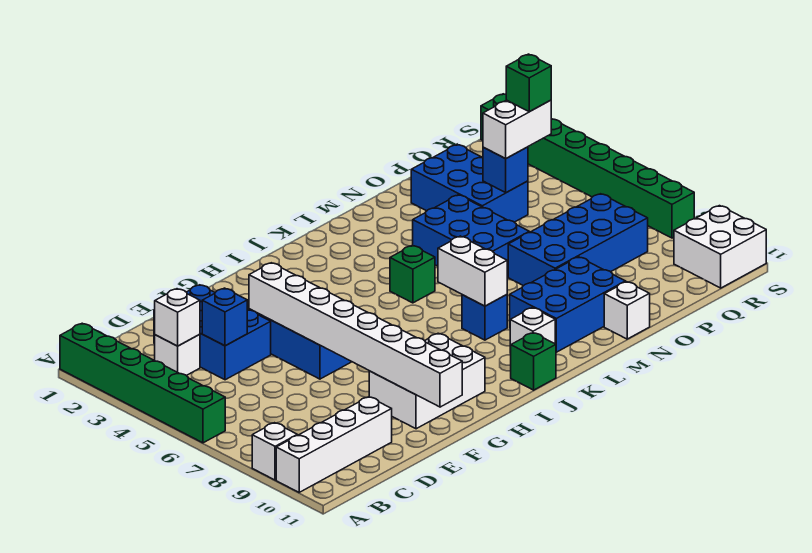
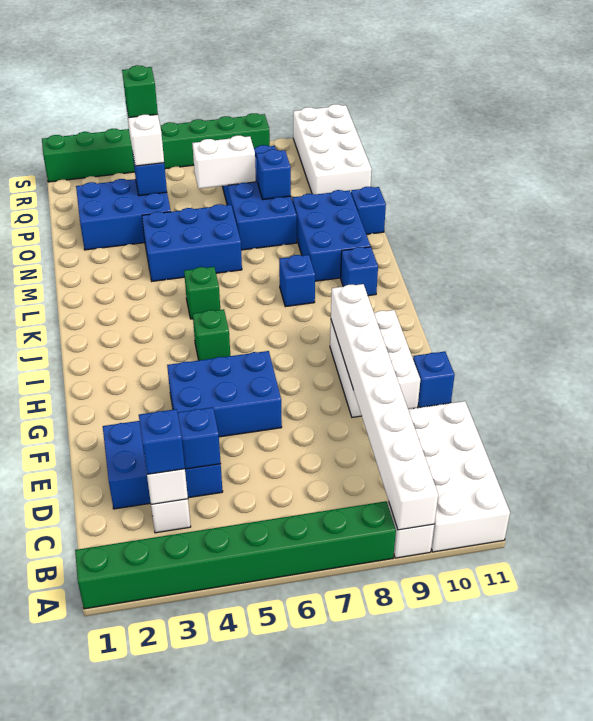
green 1x6 brick [60,323,225,443] -> green 1x8 brick [75,501,396,609]
white 1x4 brick [276,397,392,492] -> white 2x4 brick [408,401,510,552]
none -> blue 1x1 brick [139,409,185,474]
white 1x8 brick [249,263,462,407] -> white 1x8 brick turned to [331,284,438,530]
none -> blue 1x1 brick [413,351,455,408]
green 1x1 brick [511,333,556,390] -> green 1x1 brick moved to [193,309,230,360]
white 1x2 brick [438,236,507,306] -> white 1x2 brick moved to [192,136,256,189]
white 1x1 brick [510,308,555,353] -> blue 1x1 brick [341,247,378,296]
white 1x1 brick [604,282,650,339] -> blue 1x1 brick [351,187,386,234]
none -> blue 1x1 brick [257,149,291,200]
white 2x2 brick [674,206,766,288] -> white 2x4 brick [293,104,372,195]

